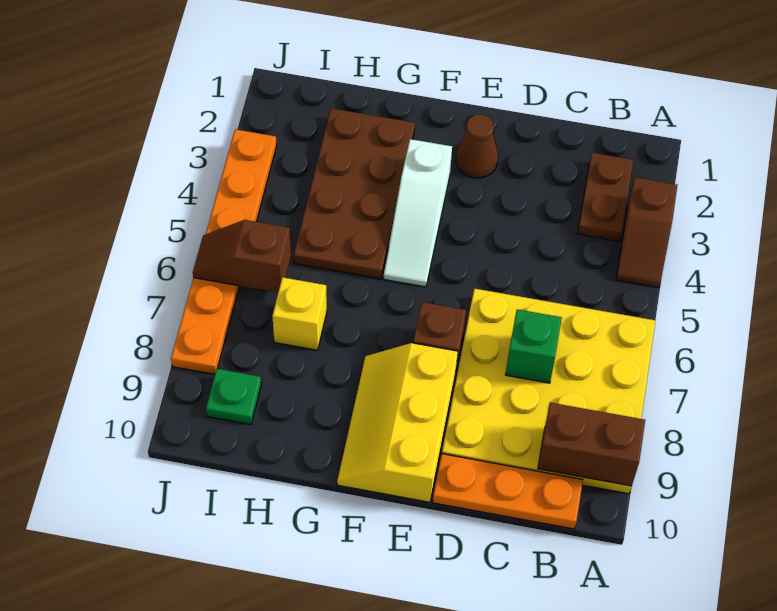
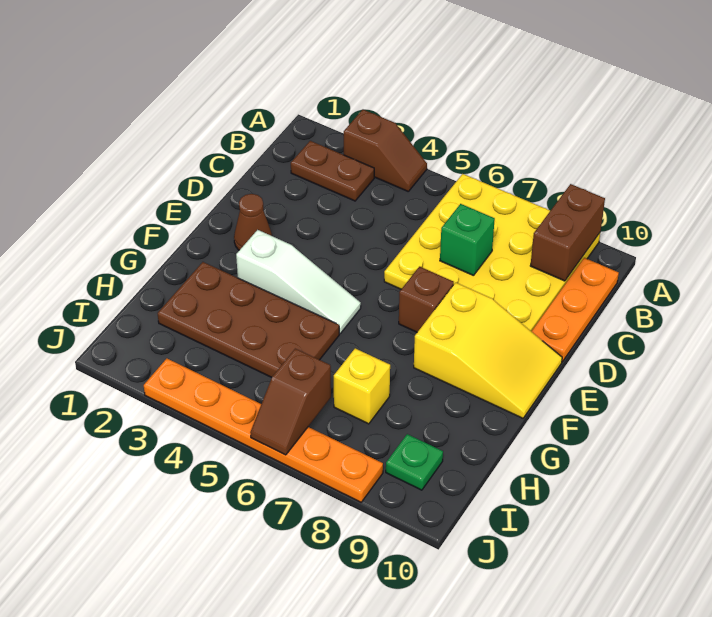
yellow 2x3 slope [337,343,458,502] -> yellow 2x3 slope turned to [414,283,562,418]

